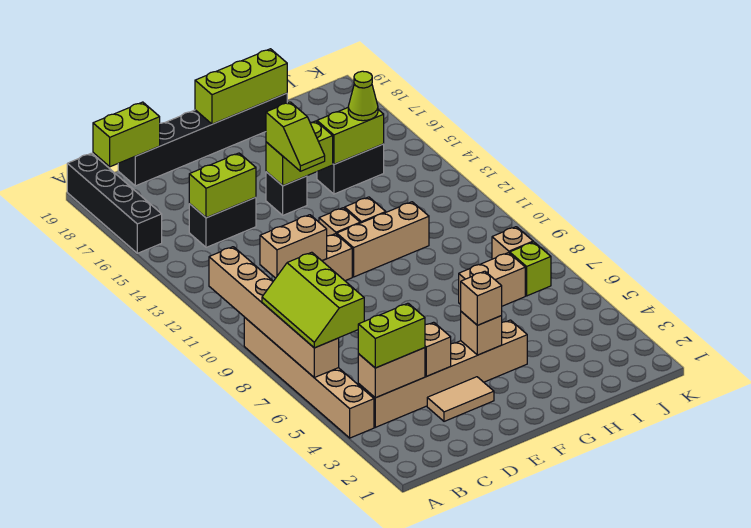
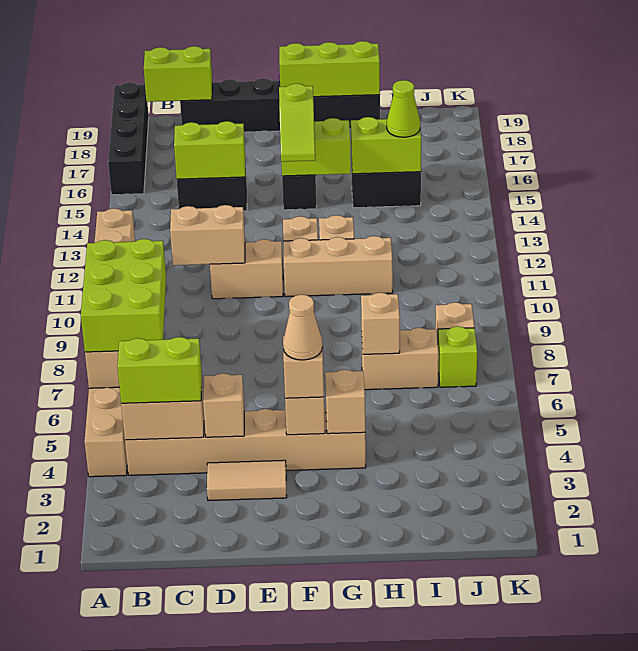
lime 2x3 slope [262,252,364,348] -> lime 2x3 brick [81,239,166,352]
none -> tan 1x1 cone [283,295,323,360]
none -> tan 1x1 brick [325,370,365,434]
none -> tan 1x1 brick [361,293,400,354]

